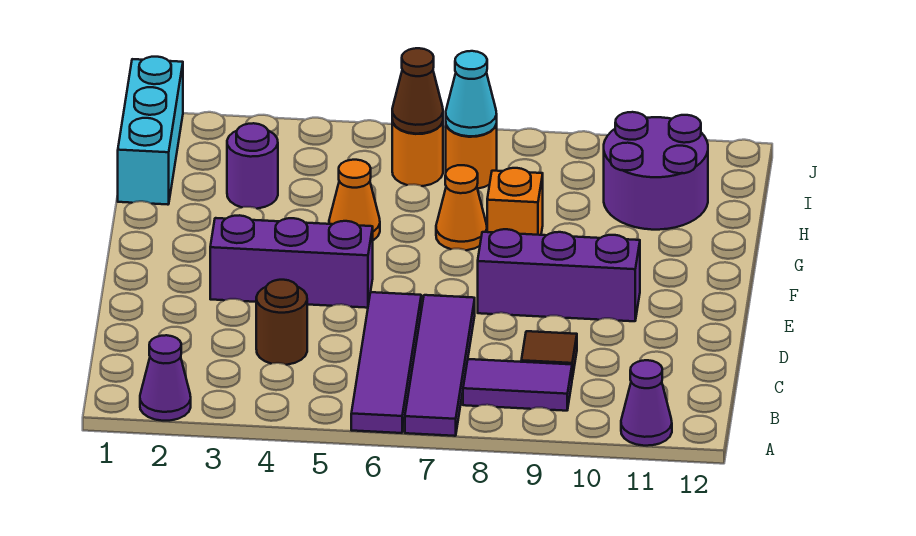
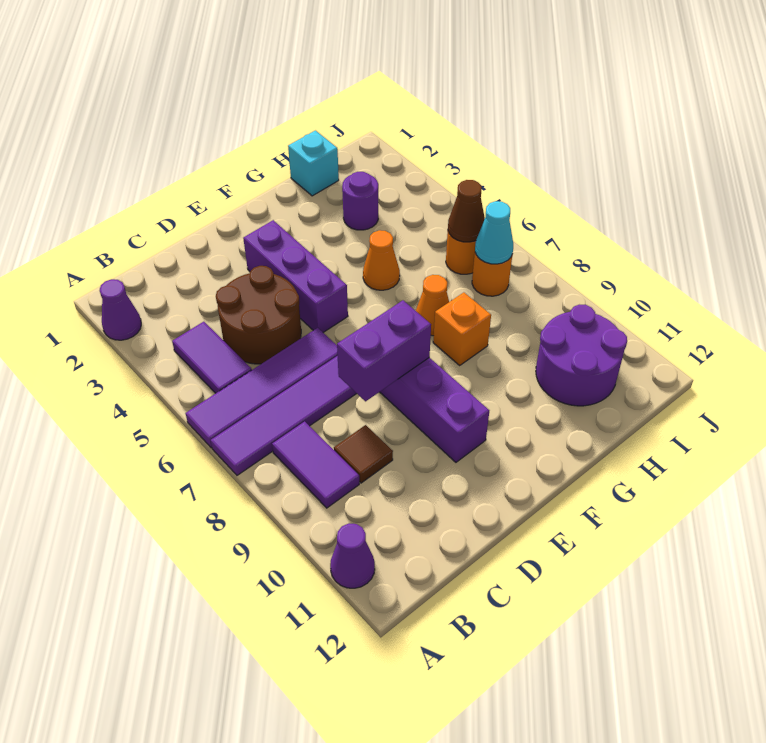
none -> purple 1x2 tile [172,322,252,393]
brown 1x1 round brick [256,280,307,365] -> brown 2x2 round brick [216,266,301,364]
none -> purple 1x2 brick [337,300,431,401]
cyan 1x3 brick [118,57,183,205] -> cyan 1x1 brick [288,131,339,196]

